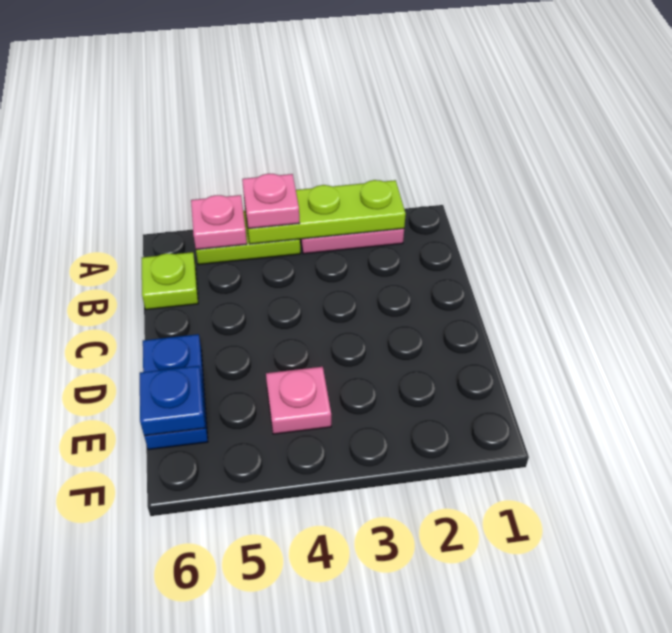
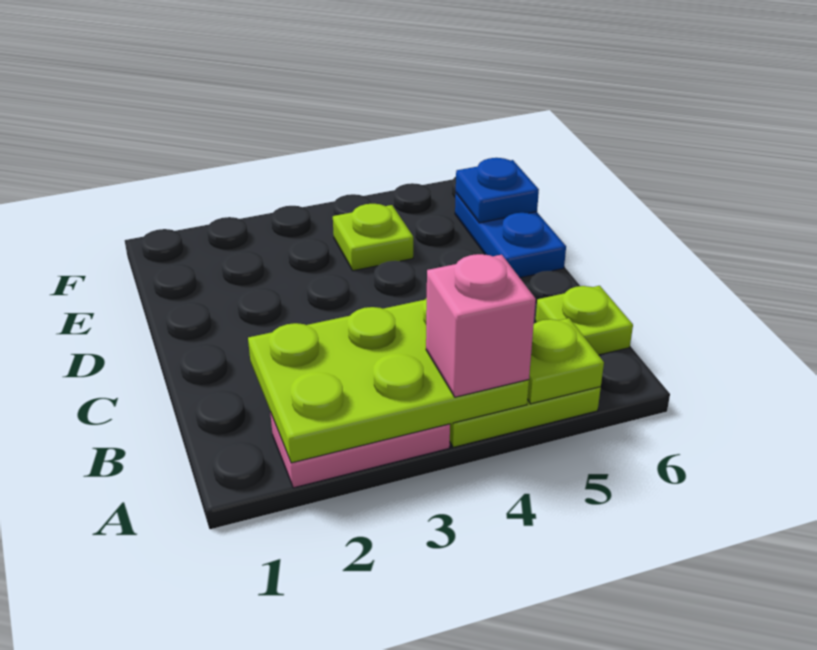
lime 1x3 plate [244,180,406,244] -> lime 2x3 plate [248,298,529,463]
pink 1x1 plate [242,174,299,229] -> pink 1x1 brick [426,254,536,397]
pink 1x1 plate [191,195,247,250] -> lime 1x1 plate [527,318,604,404]
pink 1x1 plate [266,367,331,434] -> lime 1x1 plate [333,204,413,271]

